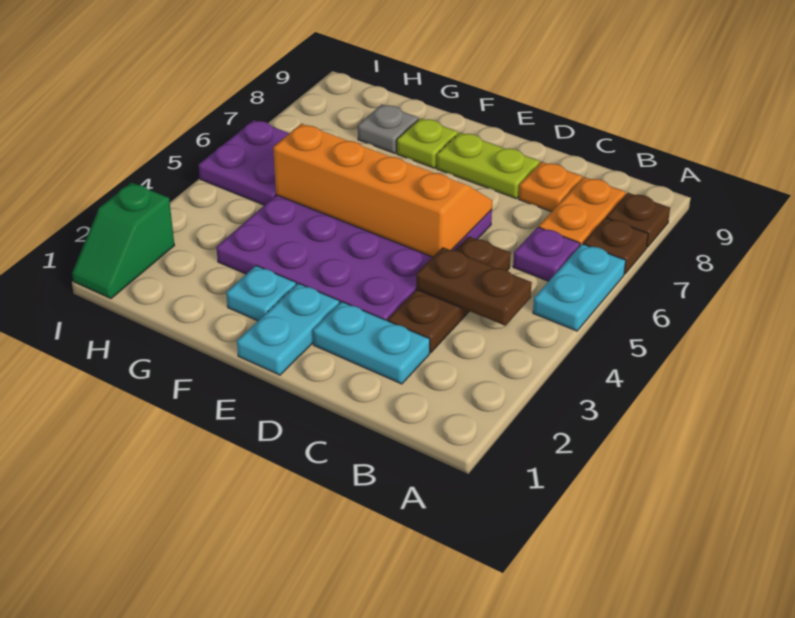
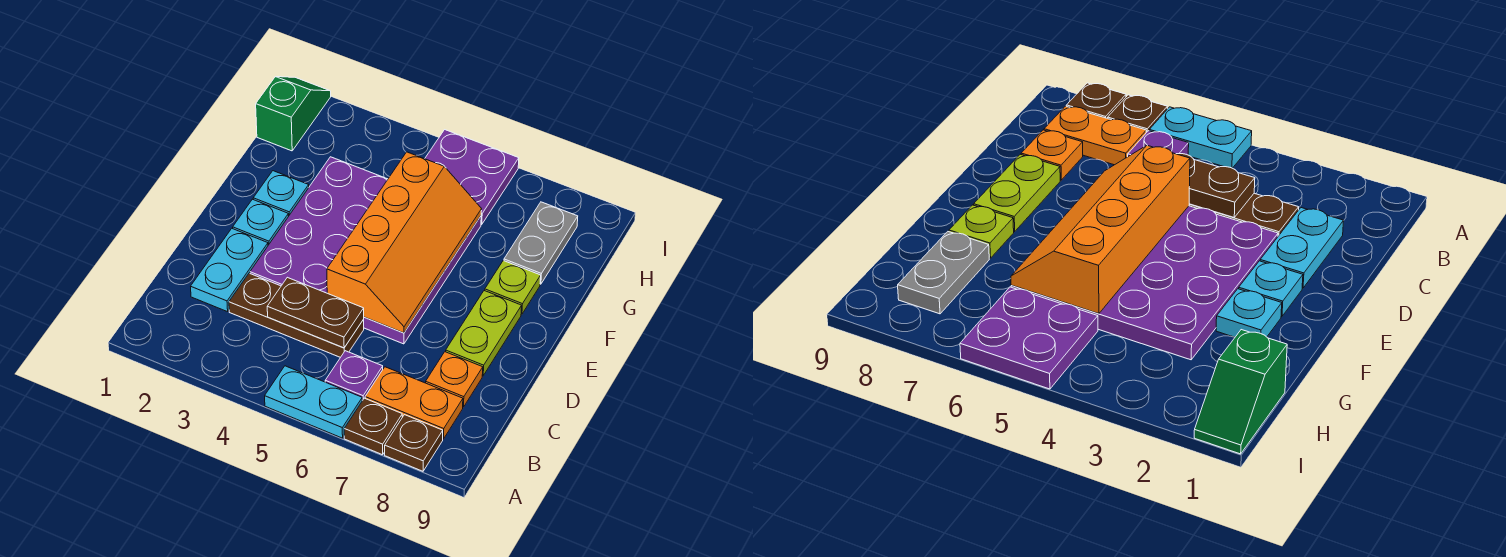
brown 1x2 plate [416,247,532,326] -> brown 1x2 plate turned to [267,277,364,348]
cyan 1x2 plate [237,283,340,375] -> cyan 1x1 plate [233,199,289,245]
grey 1x1 plate [358,105,419,153] -> grey 1x2 plate [504,202,578,284]
green 1x2 slope [72,183,175,299] -> green 1x2 slope turned to [256,77,331,151]

